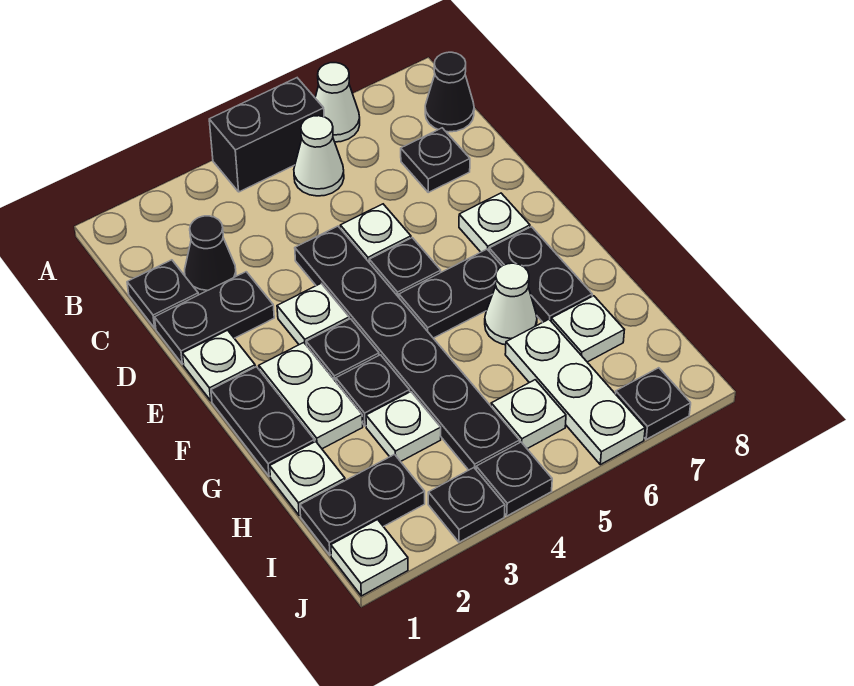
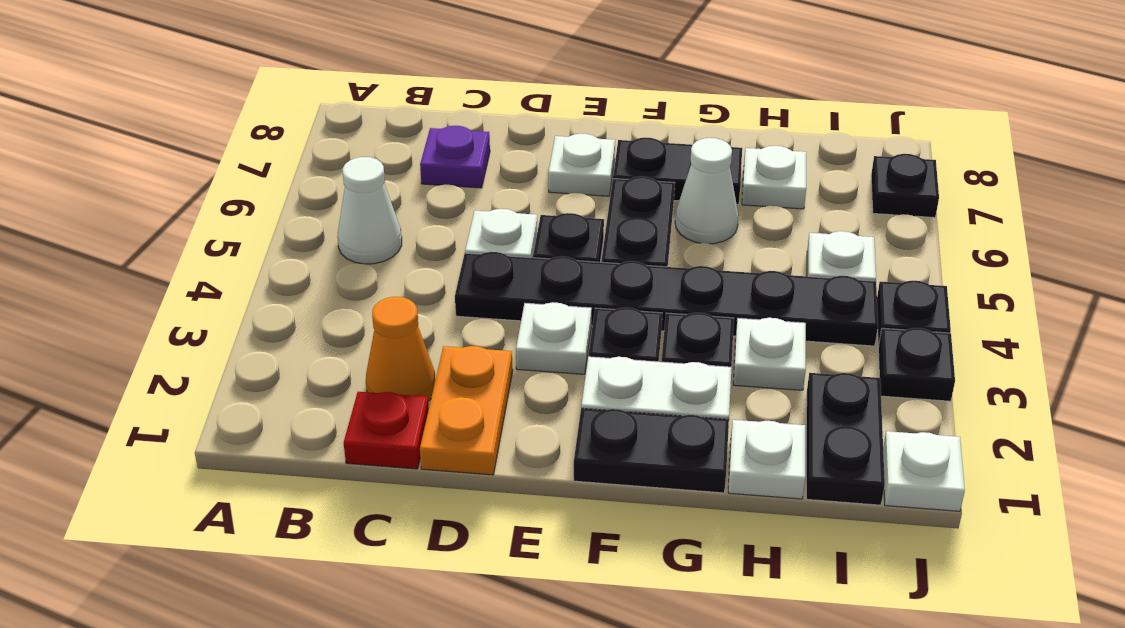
black 1x2 brick [209,78,324,192] -> none
white 1x1 cone [315,63,360,142] -> none
black 1x1 cone [425,52,474,132] -> none
black 1x1 plate [127,260,198,328] -> red 1x1 plate [344,392,429,469]
black 1x1 cone [185,216,236,295] -> orange 1x1 cone [366,297,436,401]
black 1x1 plate [401,128,470,192] -> purple 1x1 plate [420,126,490,188]
black 1x2 plate [155,272,274,364] -> orange 1x2 plate [420,346,513,475]
white 1x1 plate [182,330,255,401] -> none
white 1x3 plate [505,319,645,465] -> none

